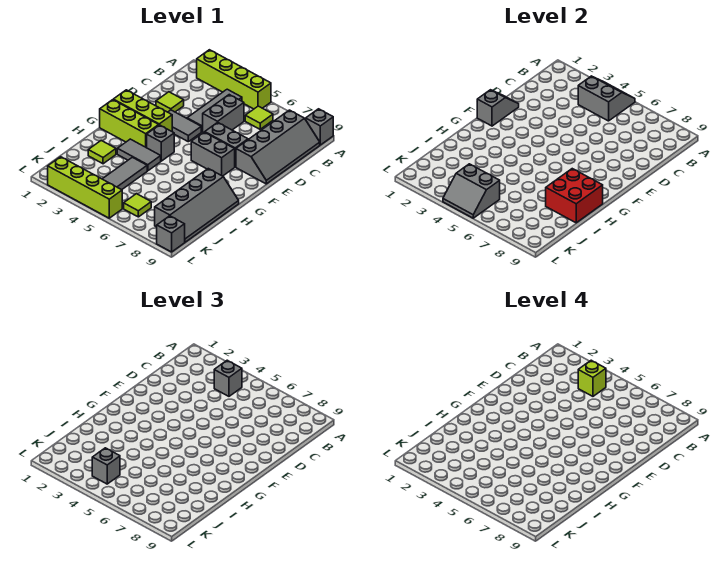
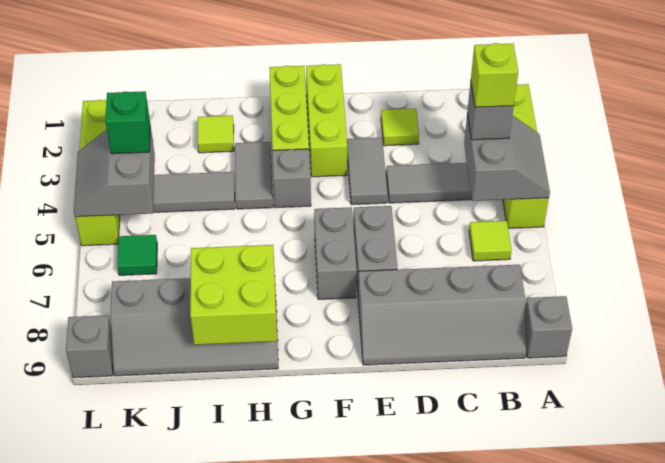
grey 1x2 brick [203,95,244,132] -> none
grey 1x2 slope [477,90,519,126] -> none
red 2x2 brick [546,169,603,223] -> lime 2x2 brick [190,245,277,345]
grey 1x1 brick [92,448,120,484] -> green 1x1 brick [105,91,150,154]
lime 1x1 tile [124,194,151,217] -> green 1x1 tile [117,235,157,275]

